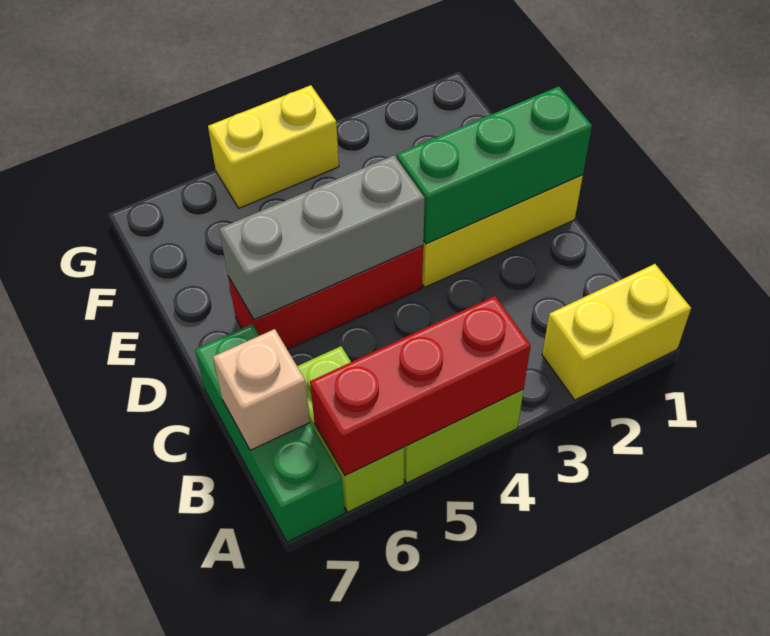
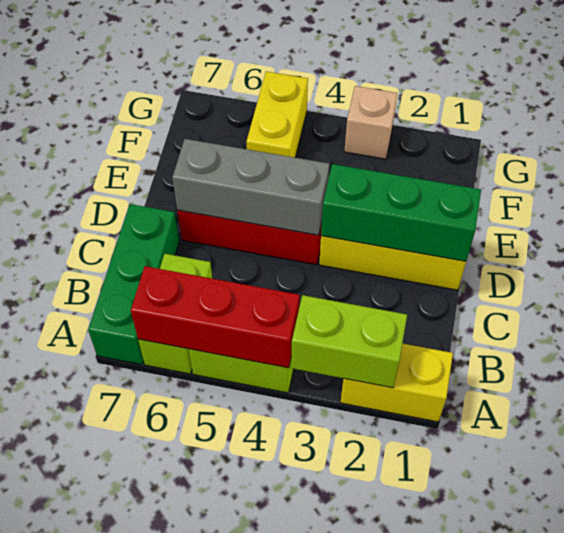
none -> lime 1x2 brick [291,295,407,388]
tan 1x1 brick [213,329,310,450] -> tan 1x1 brick moved to [344,86,397,159]
yellow 1x2 brick [208,85,339,208] -> yellow 1x2 brick turned to [246,71,308,158]

